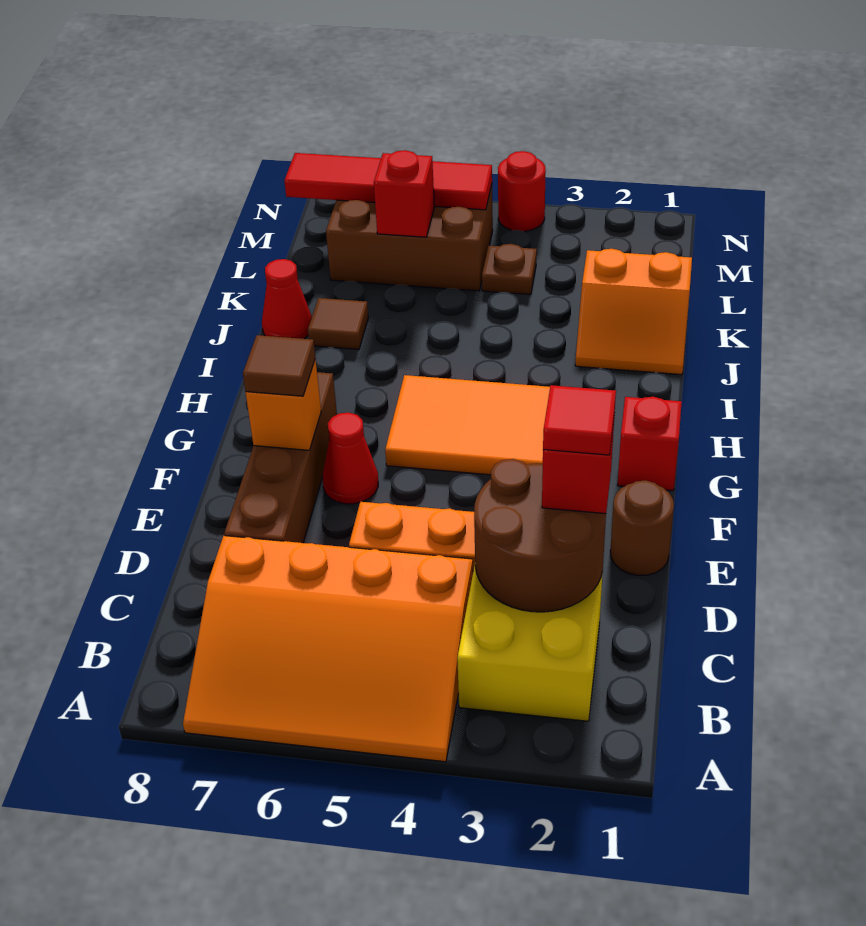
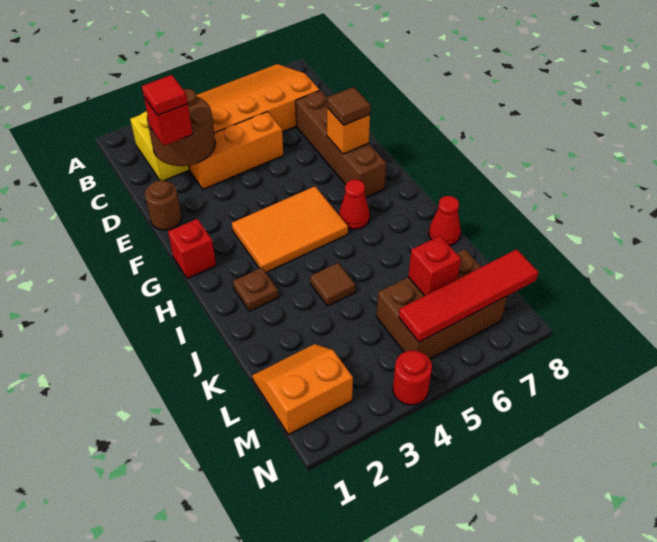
red 1x1 cone [323,413,378,504] -> red 1x1 cone moved to [339,179,370,229]
orange 2x2 slope [575,249,692,375] -> orange 2x2 slope moved to [252,344,353,435]
brown 1x1 tile [308,298,368,350] -> brown 1x1 tile moved to [310,263,356,306]
brown 1x1 plate [482,244,537,295] -> brown 1x1 plate moved to [233,268,278,311]

